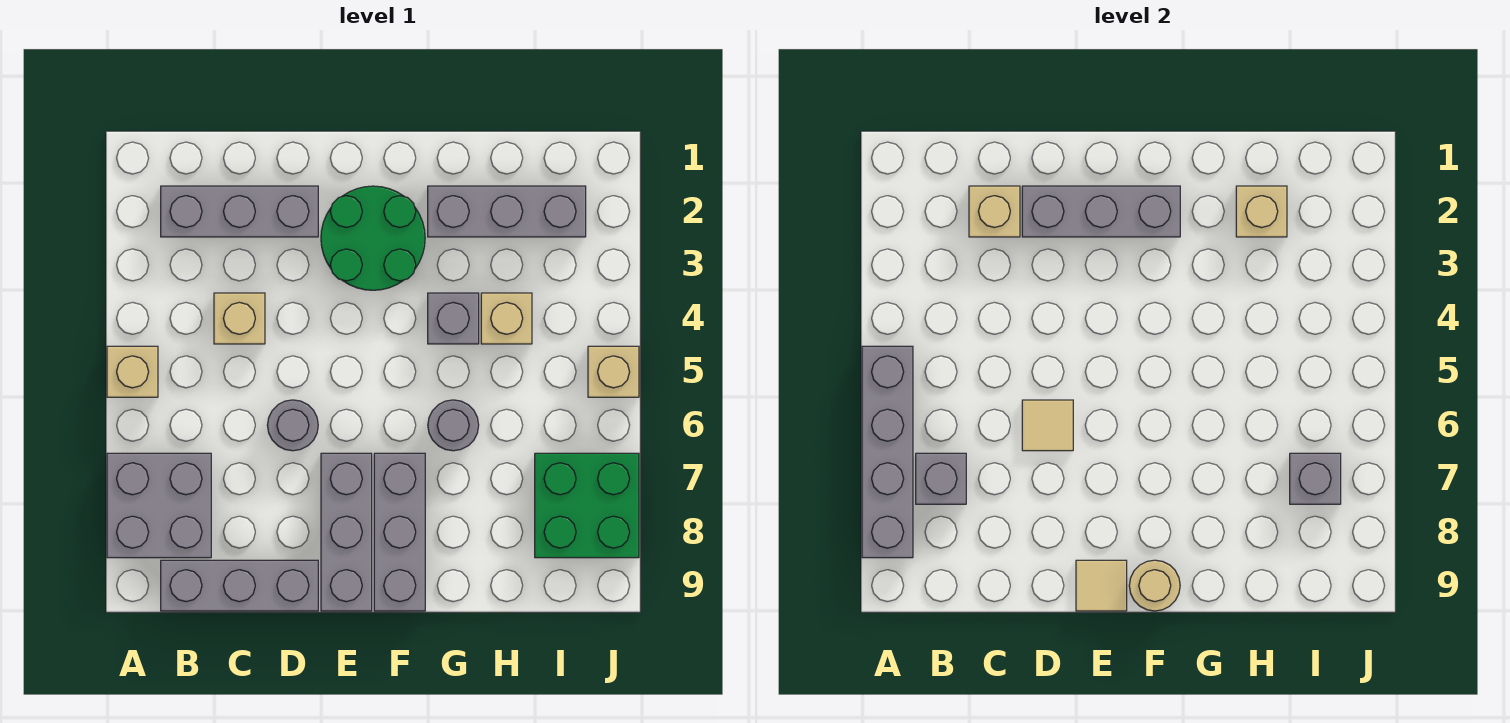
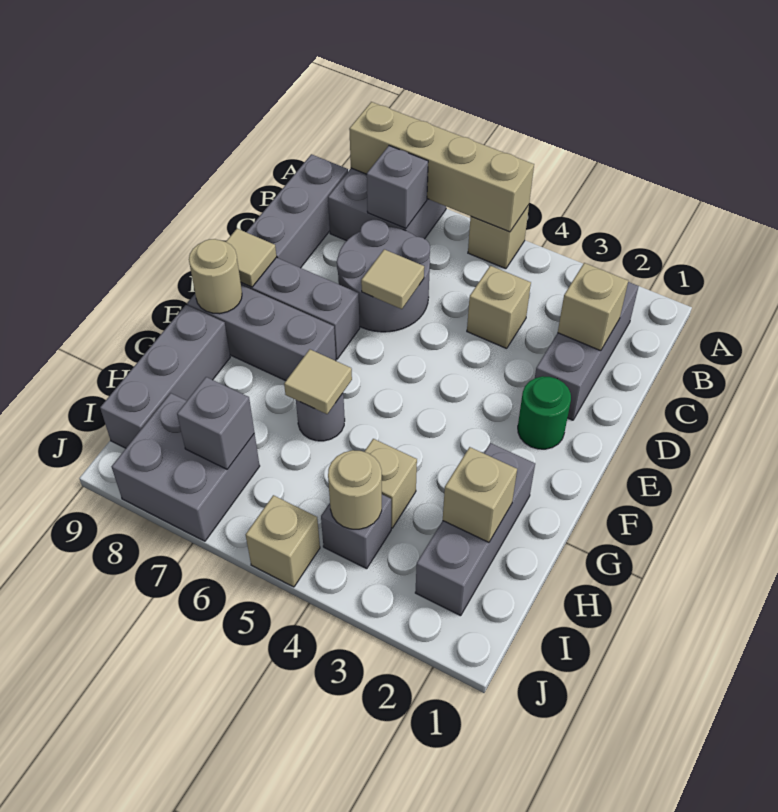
grey 1x4 brick [862,346,913,558] -> tan 1x4 brick [349,102,534,232]
grey 1x3 brick [1022,186,1180,237] -> grey 1x3 brick moved to [100,305,230,448]
grey 1x1 round brick [267,400,318,451] -> grey 2x2 round brick [337,220,430,332]
green 2x2 round brick [321,186,425,290] -> green 1x1 round brick [518,376,571,449]
grey 1x1 brick [428,293,479,344] -> grey 1x1 brick moved to [321,495,391,569]
none -> tan 1x1 tile [284,349,352,414]
none -> tan 1x1 round brick [328,450,382,529]
green 2x2 brick [535,453,639,558] -> grey 2x2 brick [112,393,260,541]

